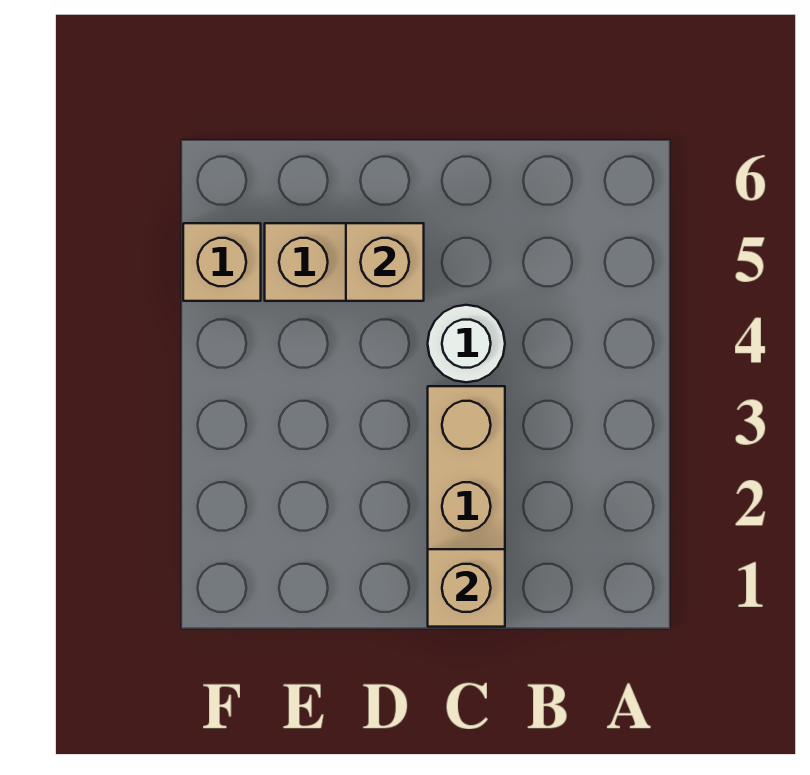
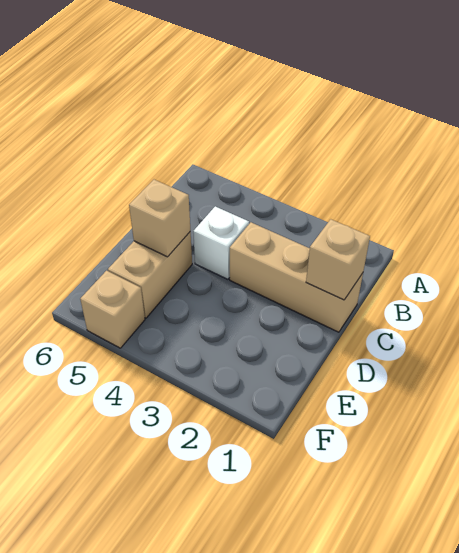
white 1x1 round brick [428,305,505,382] -> white 1x1 brick [193,206,249,279]

